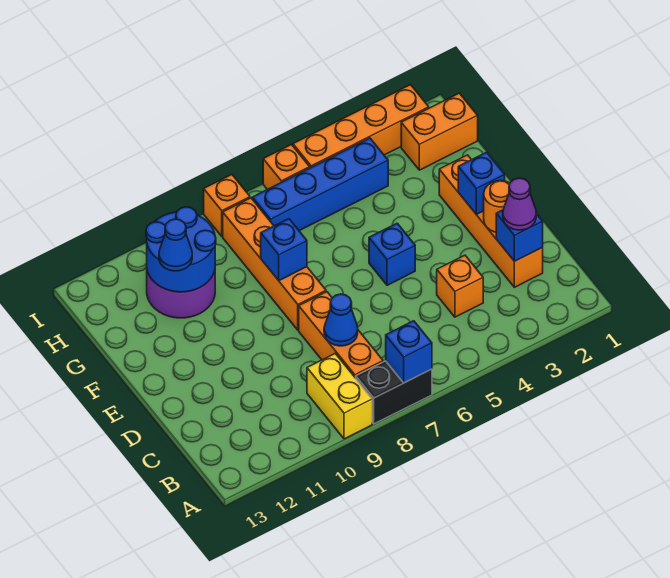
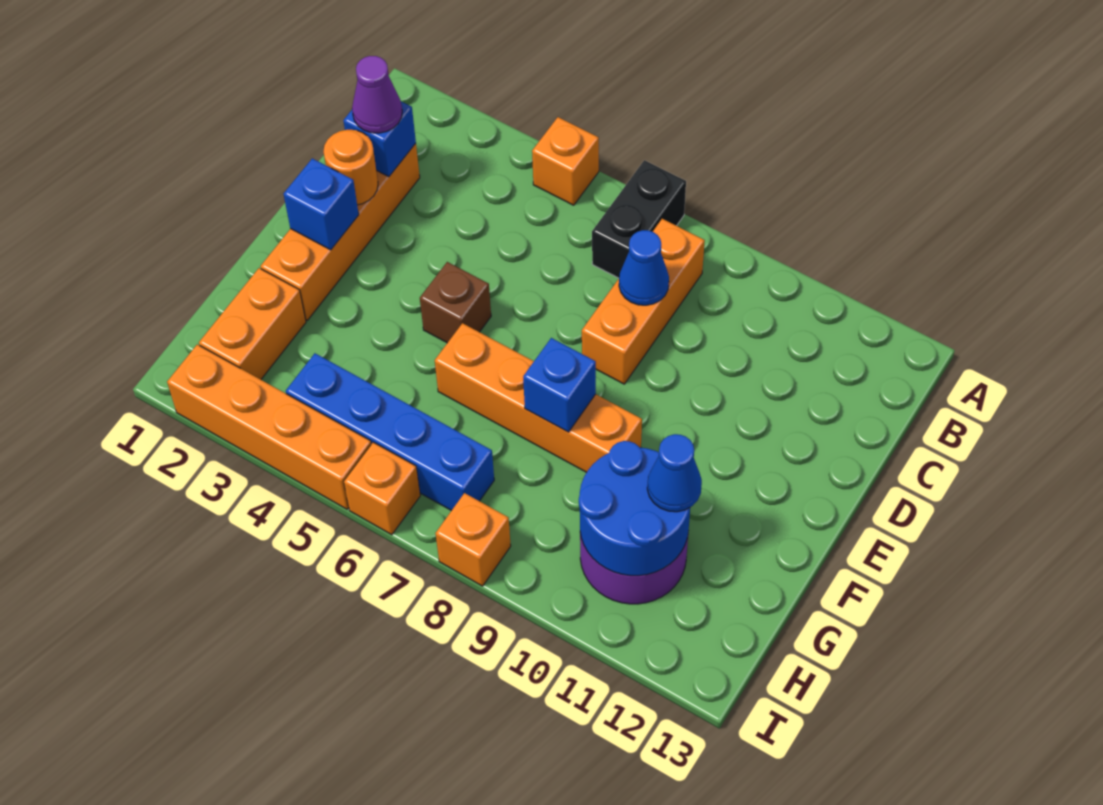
black 1x2 brick [356,361,432,424] -> black 1x2 brick turned to [592,160,686,278]
blue 1x1 brick [386,321,432,383] -> none
yellow 1x2 brick [307,354,372,439] -> none
orange 1x1 brick [437,255,483,317] -> orange 1x1 brick moved to [532,117,599,205]
blue 1x1 brick [369,223,415,285] -> brown 1x1 brick [420,262,491,343]
orange 1x4 brick [223,198,326,330] -> orange 1x4 brick turned to [435,323,642,472]
orange 1x2 brick [401,93,478,170] -> orange 1x2 brick turned to [199,268,306,379]

